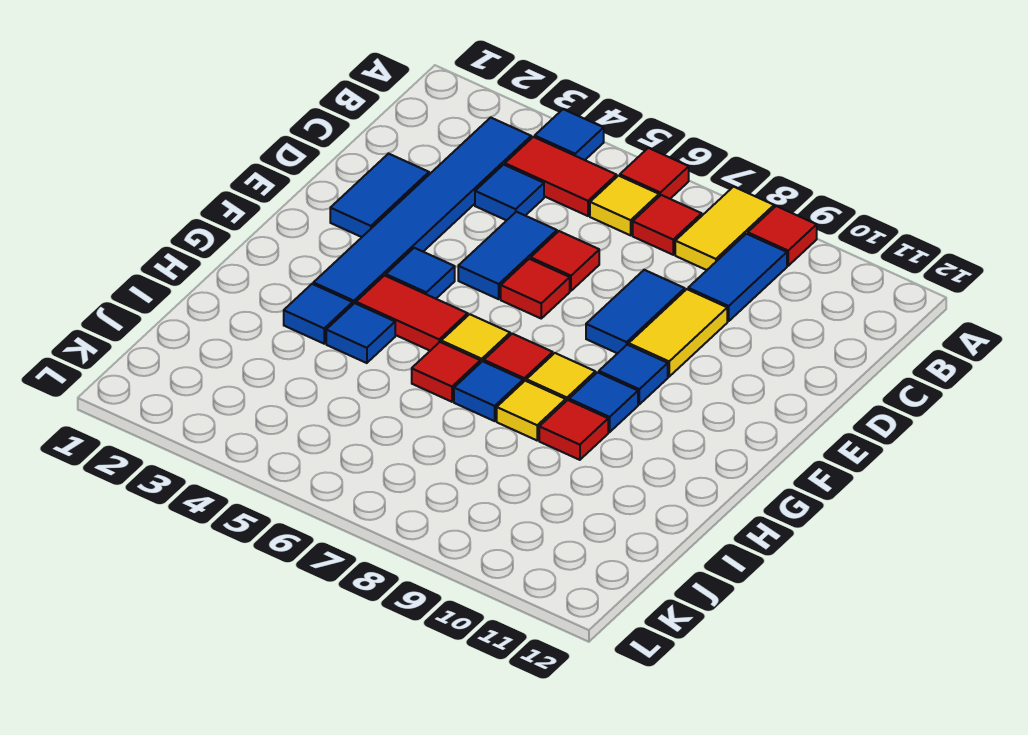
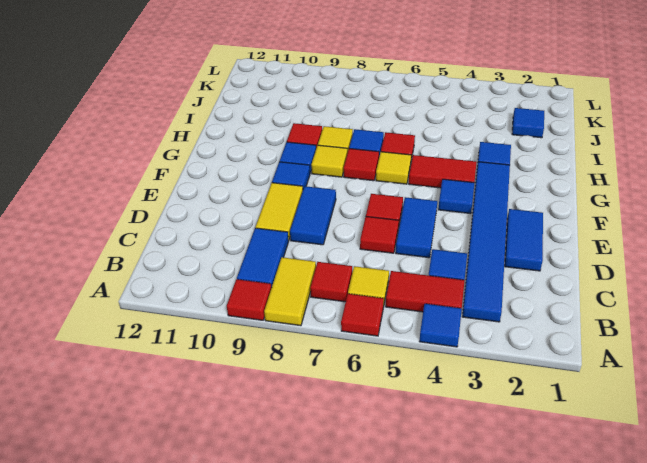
blue 1x1 tile [326,303,395,363] -> blue 1x1 tile moved to [512,108,544,138]

